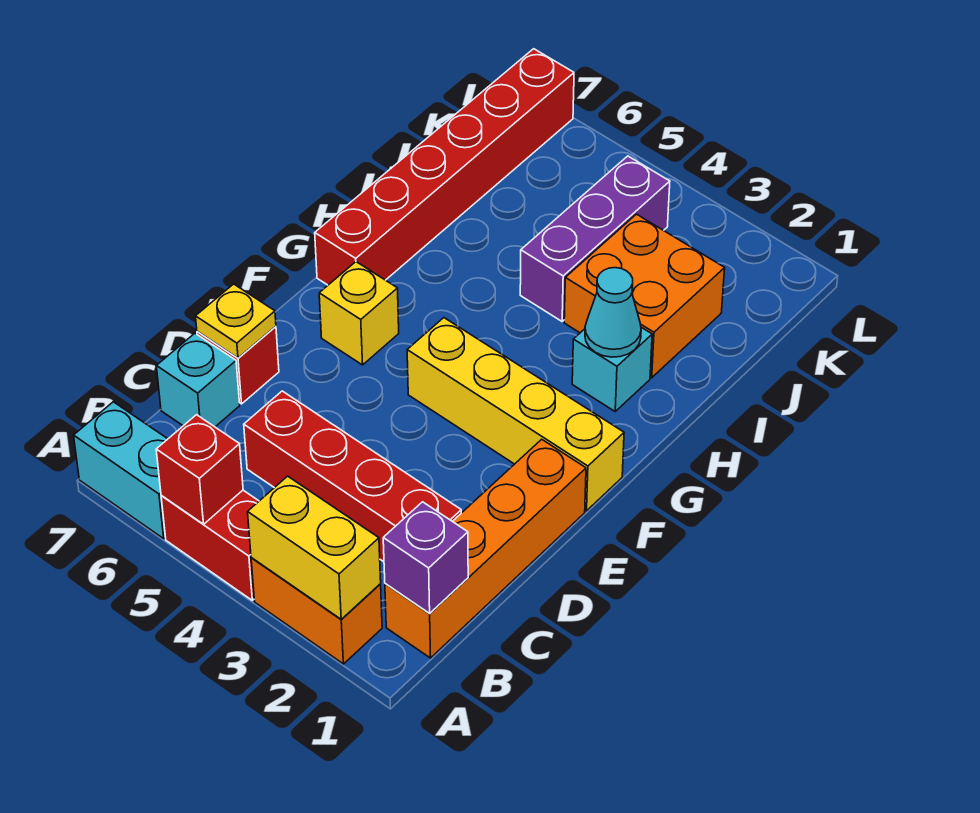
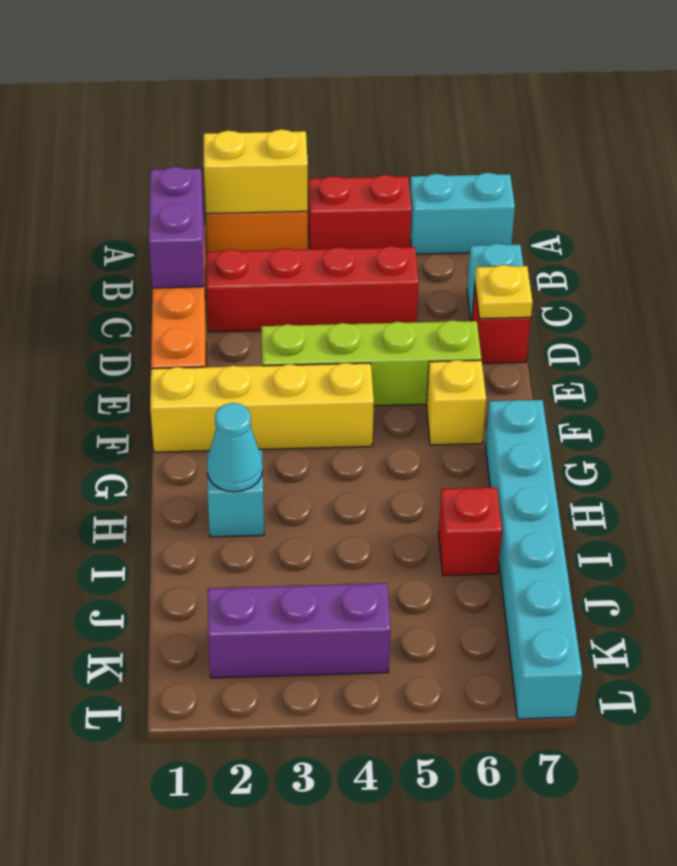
red 1x1 brick [156,415,243,524] -> red 1x1 brick moved to [438,487,502,576]
purple 1x1 brick [383,502,468,614] -> purple 1x2 brick [149,167,204,288]
none -> lime 1x4 brick [261,320,481,406]
red 1x6 brick [315,49,574,285] -> cyan 1x6 brick [485,400,582,719]
orange 2x2 brick [564,214,725,378] -> none
purple 1x3 brick [520,156,670,321] -> purple 1x3 brick turned to [208,583,391,678]

